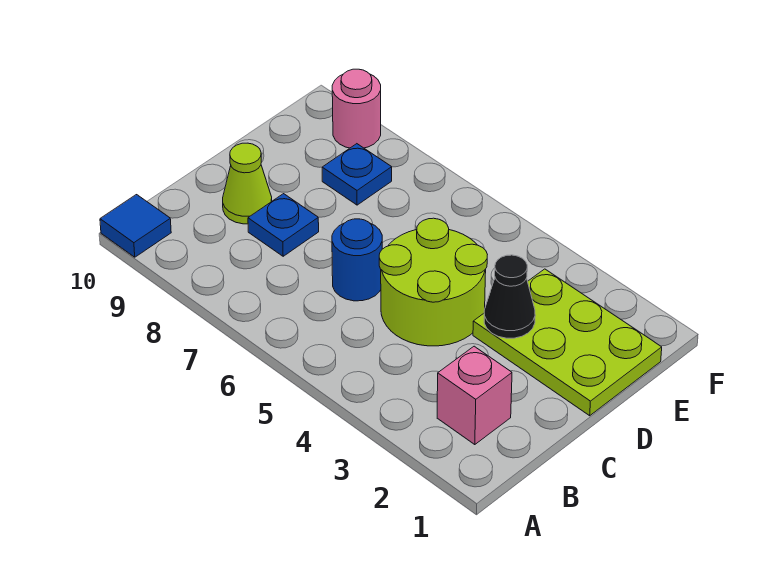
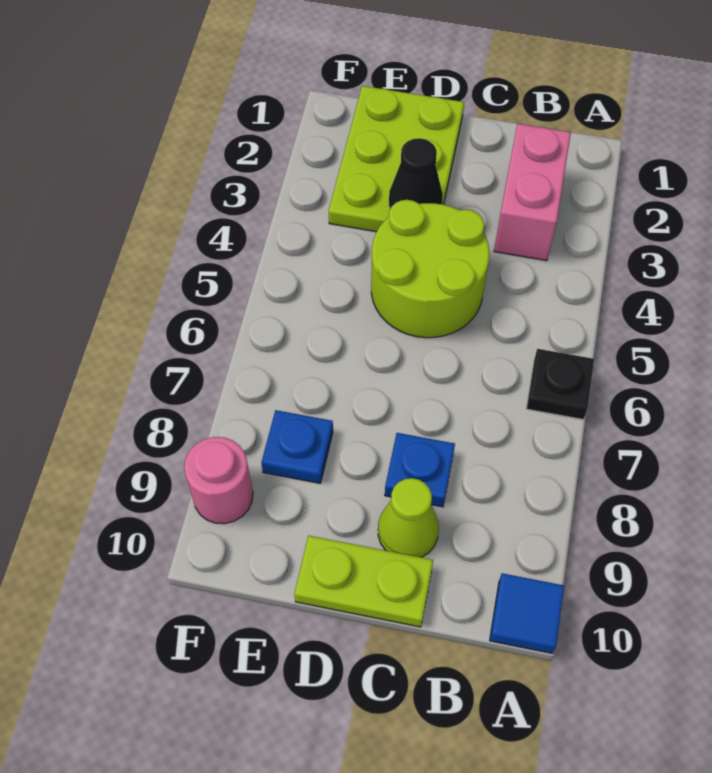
none -> black 1x1 plate [526,349,594,419]
pink 1x1 brick [437,346,512,445] -> pink 1x2 brick [494,124,571,261]
blue 1x1 round brick [332,219,382,301] -> none
none -> lime 1x2 plate [294,536,433,627]

